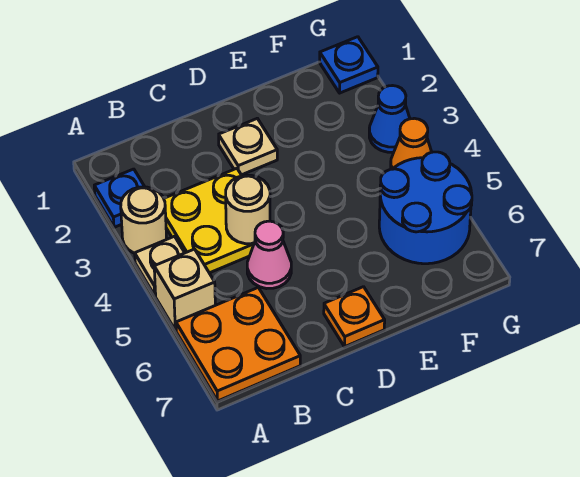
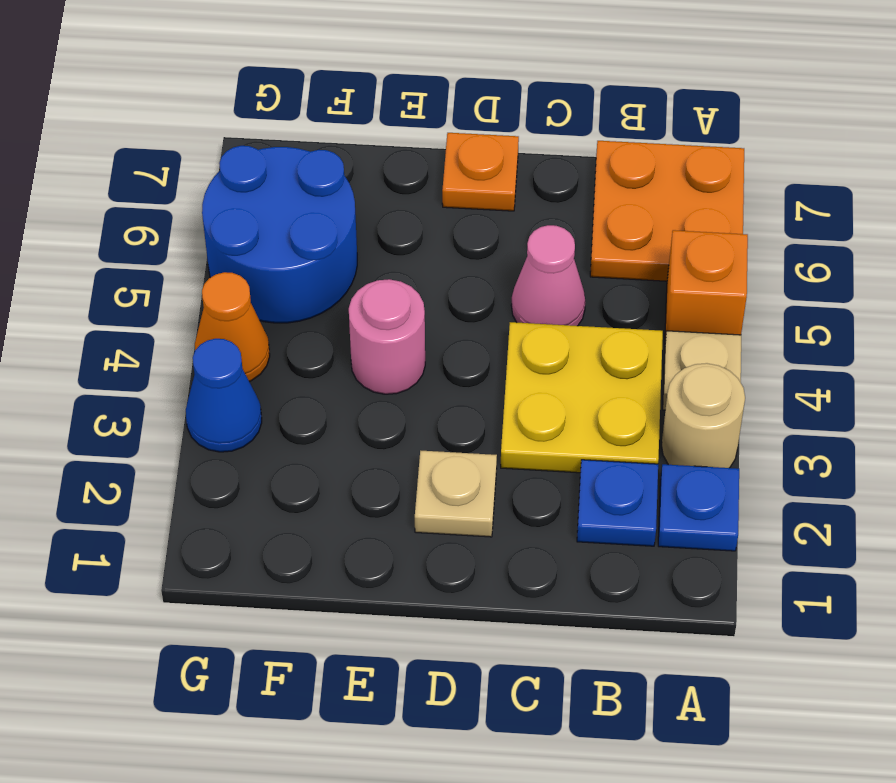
tan 1x1 brick [154,249,215,330] -> orange 1x1 brick [665,230,748,340]
tan 1x1 round brick [226,175,270,244] -> none
none -> pink 1x1 round brick [349,279,425,394]
blue 1x1 plate [320,37,378,93] -> blue 1x1 plate moved to [577,460,658,546]

